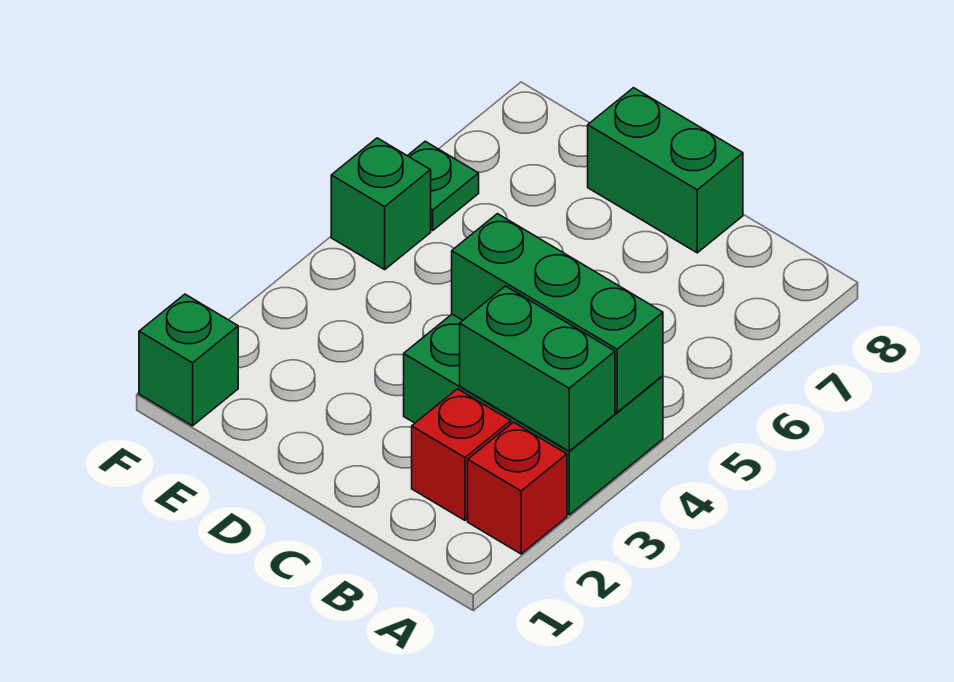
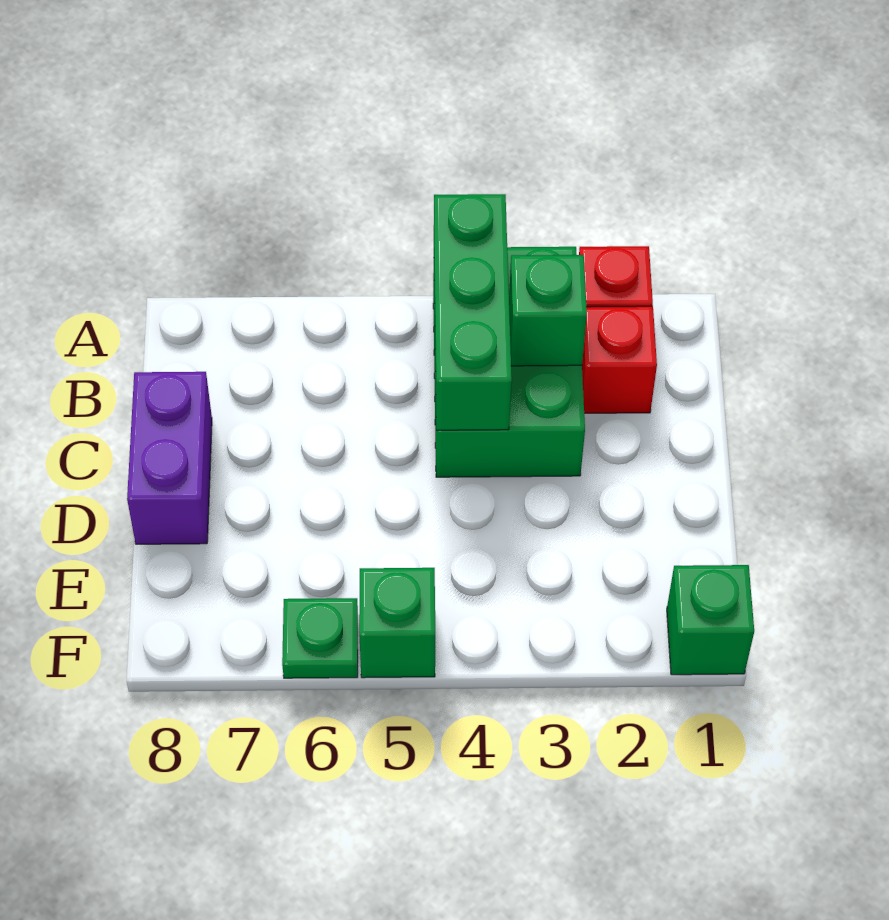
green 1x2 brick [460,286,615,451] -> green 1x1 brick [509,255,587,366]
green 1x2 brick [588,88,743,253] -> purple 1x2 brick [127,372,212,544]

